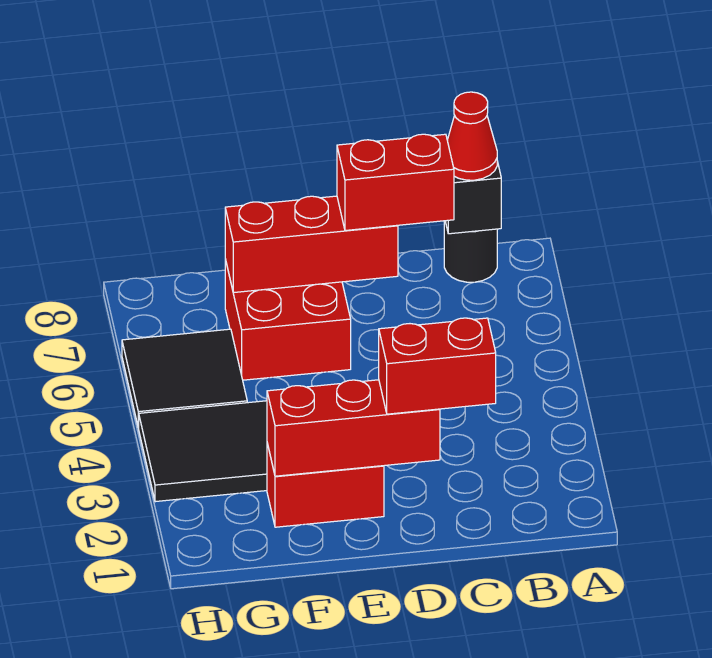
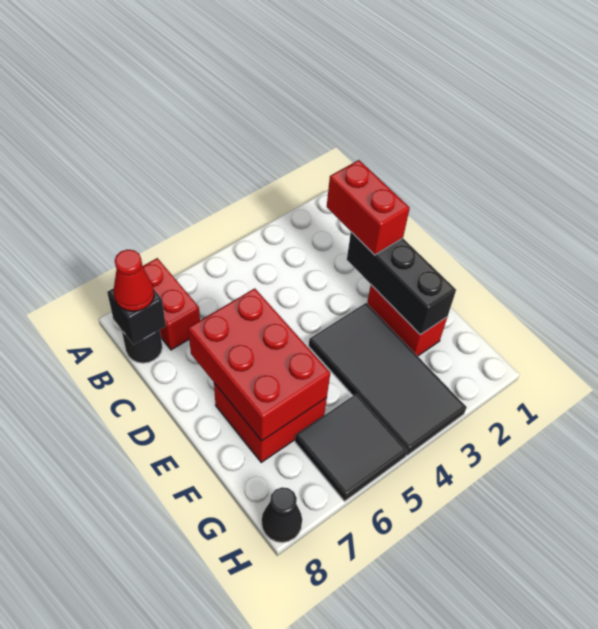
red 1x2 brick [337,134,454,231] -> red 1x2 brick moved to [143,258,200,350]
red 1x3 brick [267,380,440,476] -> black 1x3 brick [347,232,456,334]
red 1x3 brick [225,196,398,293] -> red 2x3 brick [188,288,330,441]
none -> black 1x1 cone [261,487,302,543]

